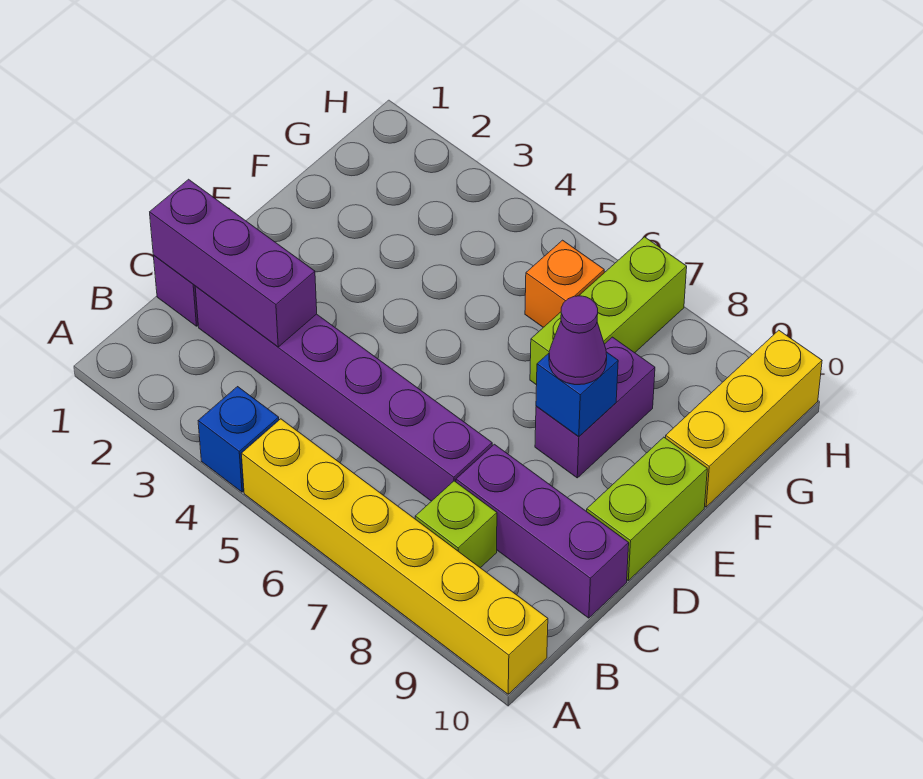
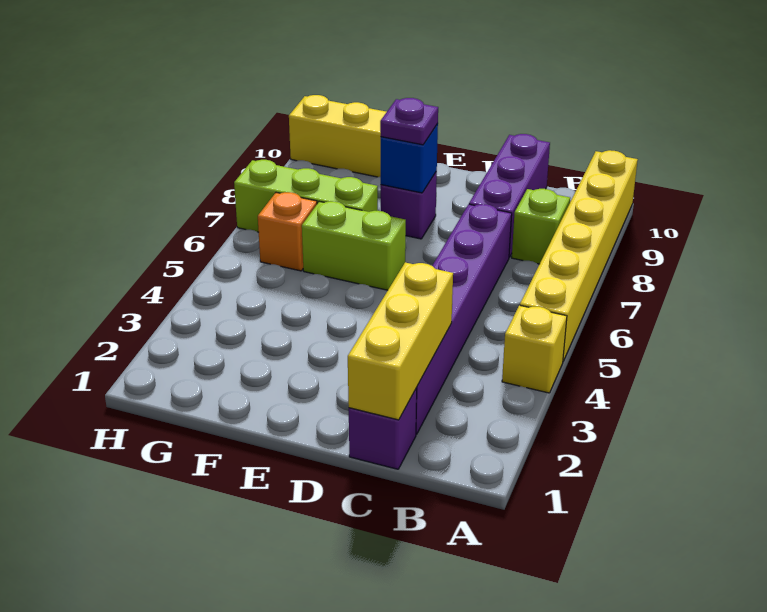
blue 1x1 brick [198,387,279,492] -> yellow 1x1 brick [502,305,567,393]
purple 1x3 brick [150,179,317,347] -> yellow 1x3 brick [348,262,453,420]
lime 1x2 brick [587,437,707,581] -> lime 1x2 brick moved to [302,201,406,290]
purple 1x2 brick [535,337,655,478] -> purple 1x1 brick [381,171,437,239]
purple 1x1 cone [549,296,607,385] -> purple 1x1 plate [380,98,438,145]

